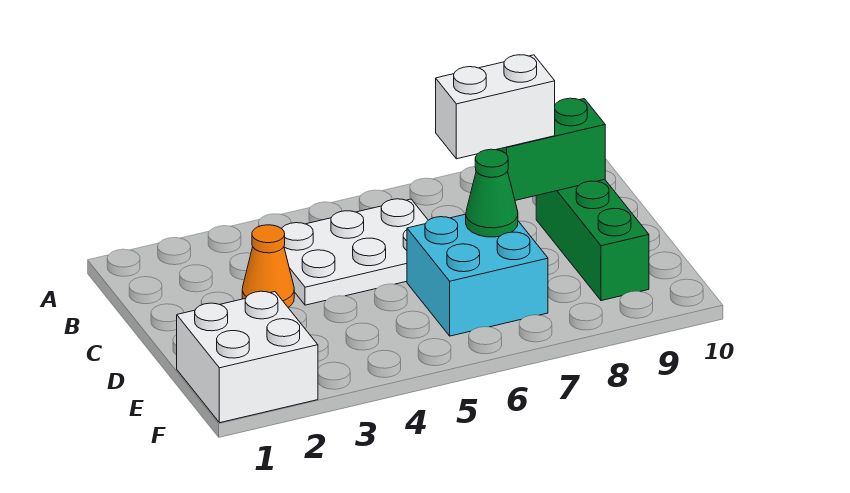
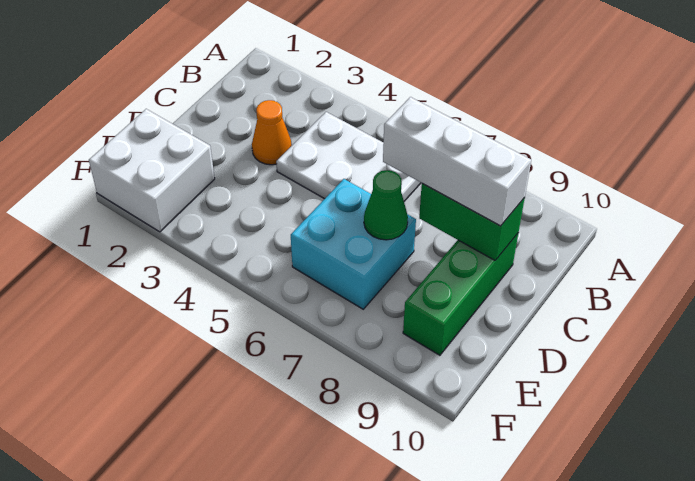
white 1x2 brick [436,55,555,159] -> white 1x3 brick [383,97,531,226]

